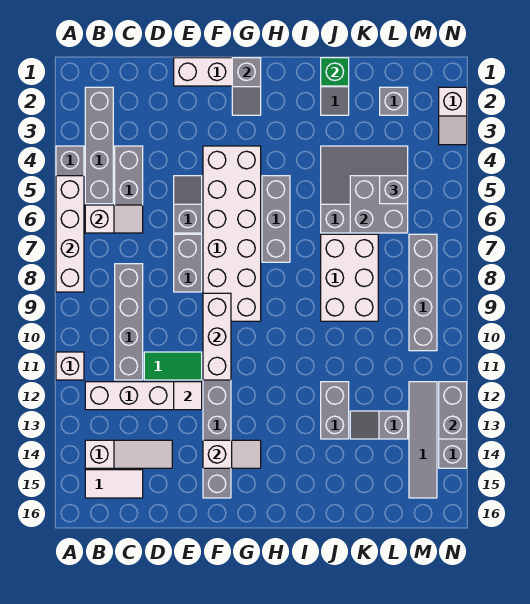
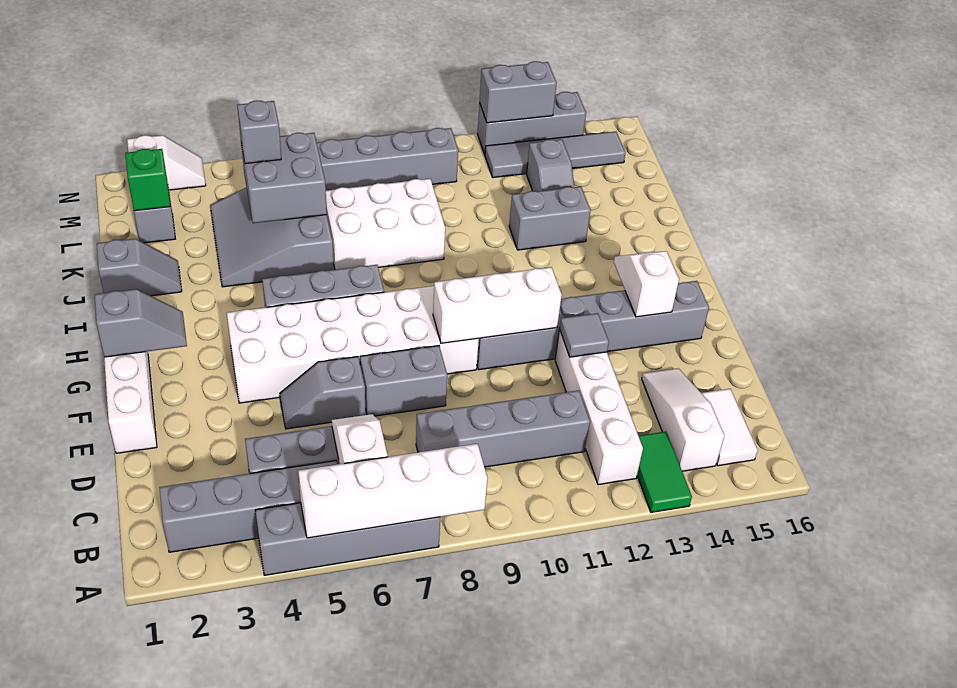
white 1x1 brick [56,352,84,380] -> none
green 1x2 tile [144,352,202,380] -> green 1x2 tile moved to [637,432,692,512]
white 1x1 tile [174,382,202,410] -> grey 1x1 tile [560,313,609,357]
green 1x1 brick [321,58,349,86] -> green 1x1 brick moved to [125,149,170,211]

